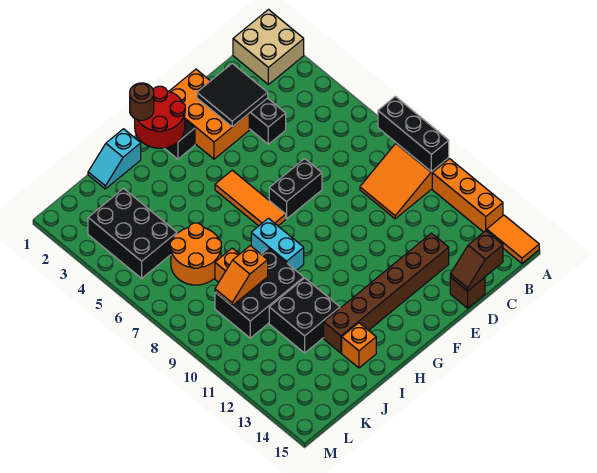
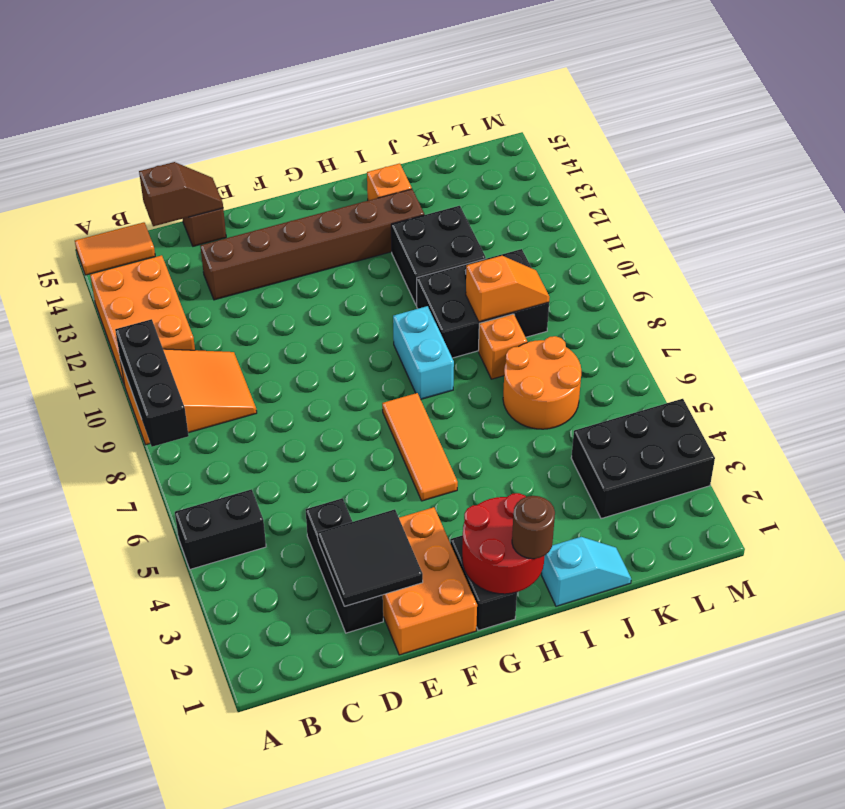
tan 2x2 brick [233,10,304,85] -> none
orange 1x3 brick [432,159,503,232] -> orange 2x3 brick [90,255,195,383]
orange 1x2 tile [487,215,539,263] -> orange 1x2 tile turned to [75,222,155,275]
black 1x2 brick [269,159,322,219] -> black 1x2 brick moved to [175,489,266,569]
black 2x3 brick [88,189,177,278] -> black 2x3 brick turned to [571,399,715,519]

